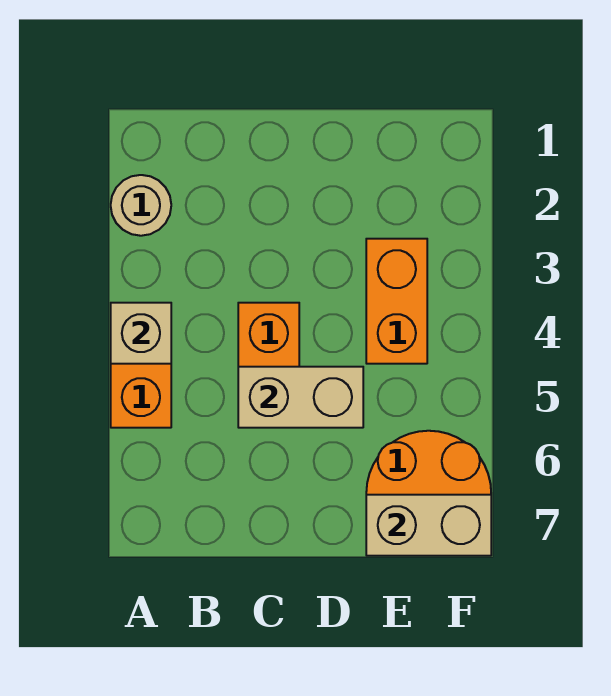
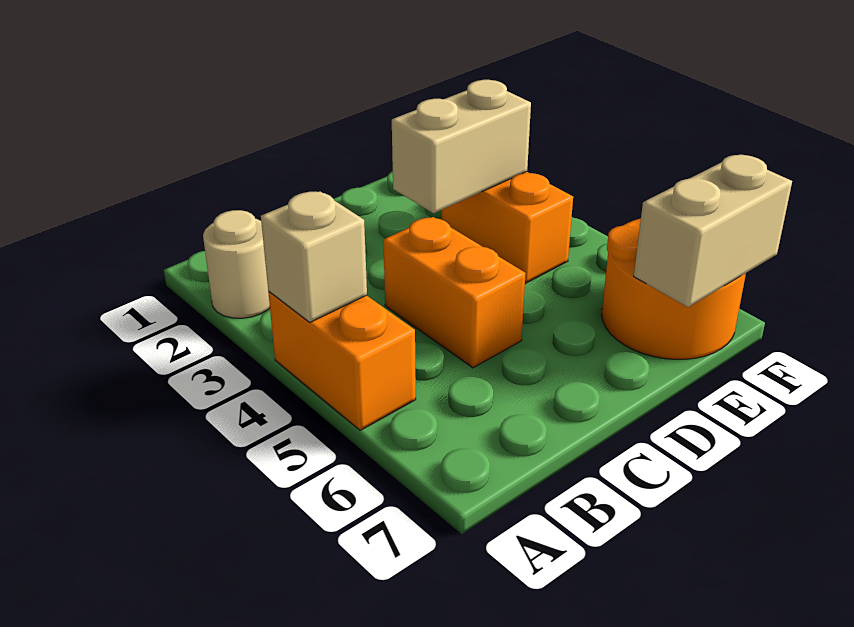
tan 1x2 brick [238,367,363,428] -> tan 1x2 brick moved to [392,80,531,213]

